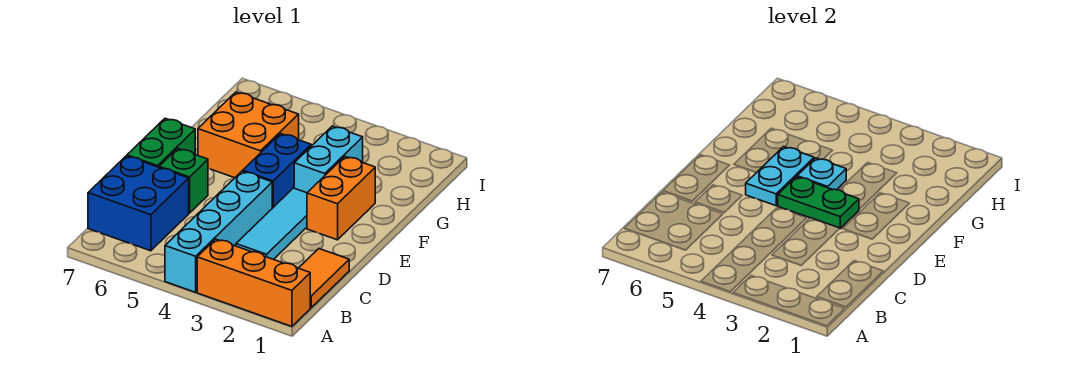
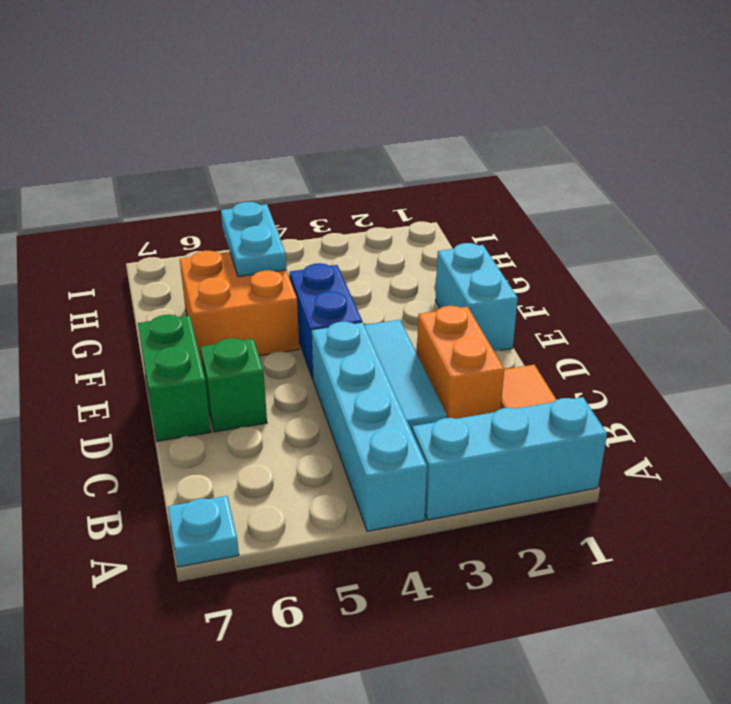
orange 1x3 brick [197,239,310,326] -> cyan 1x3 brick [412,397,607,520]
blue 2x2 brick [88,156,189,251] -> none
orange 1x2 brick [307,156,375,240] -> orange 1x2 brick moved to [417,306,504,419]
green 1x2 plate [778,177,859,228] -> none
cyan 1x2 plate [746,147,814,206] -> cyan 1x2 plate moved to [221,202,286,277]
cyan 1x2 brick [294,126,363,193] -> cyan 1x2 brick moved to [435,243,518,351]
cyan 1x1 plate [797,158,846,190] -> cyan 1x1 plate moved to [168,496,239,567]

